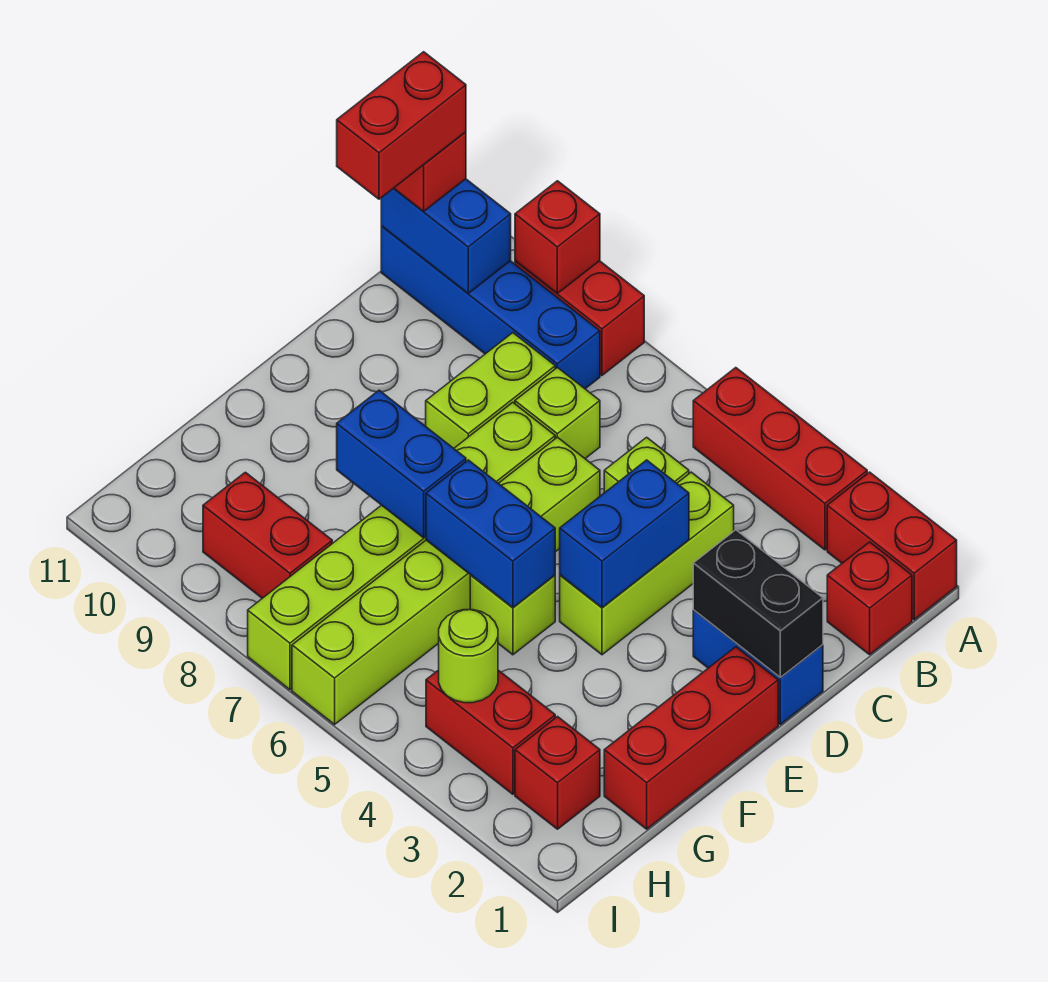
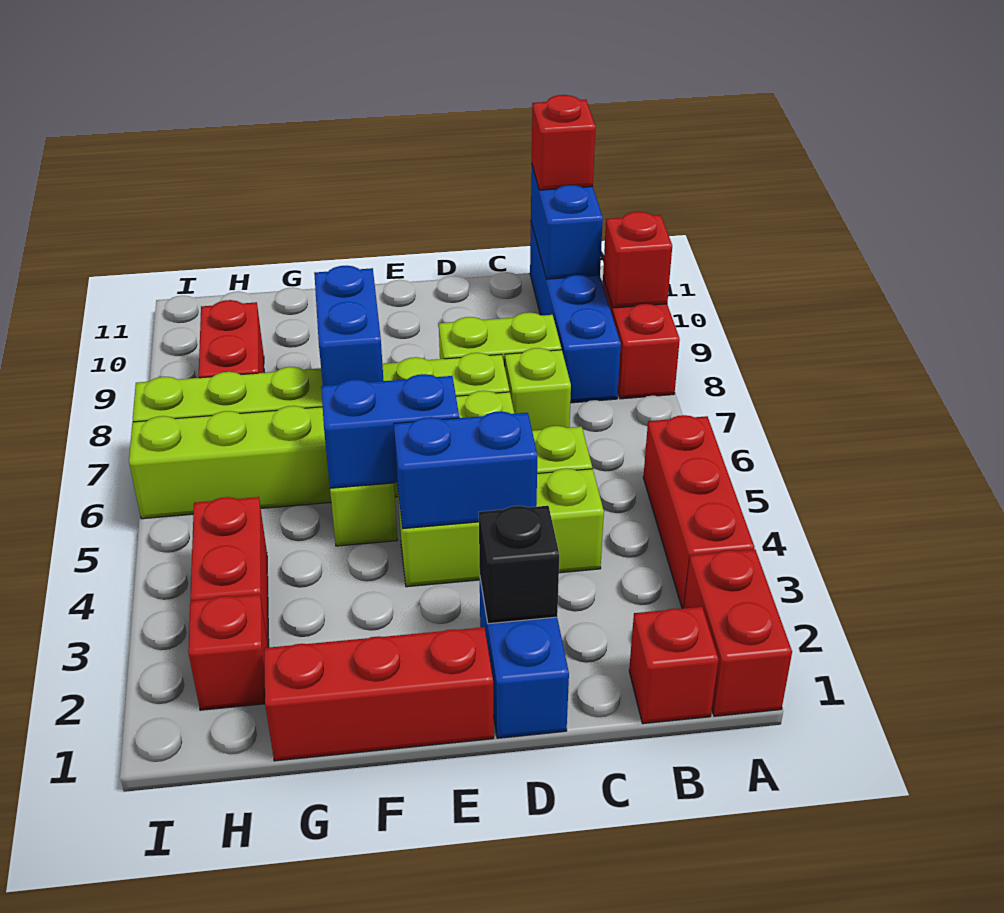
red 1x2 brick [337,52,466,199] -> none
black 1x2 brick [693,530,823,677] -> black 1x1 brick [479,506,559,624]
blue 1x2 brick [426,460,555,608] -> blue 1x2 brick turned to [321,374,459,488]
lime 1x1 round brick [439,610,498,703] -> none

